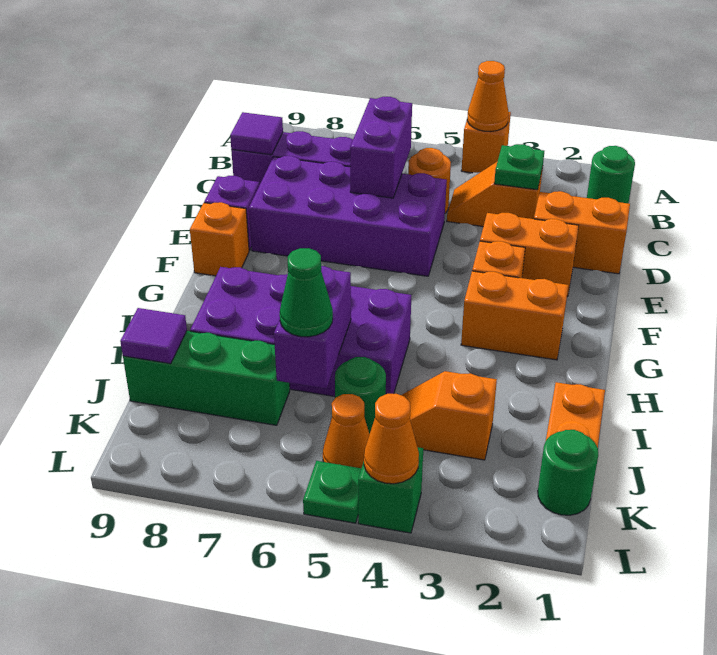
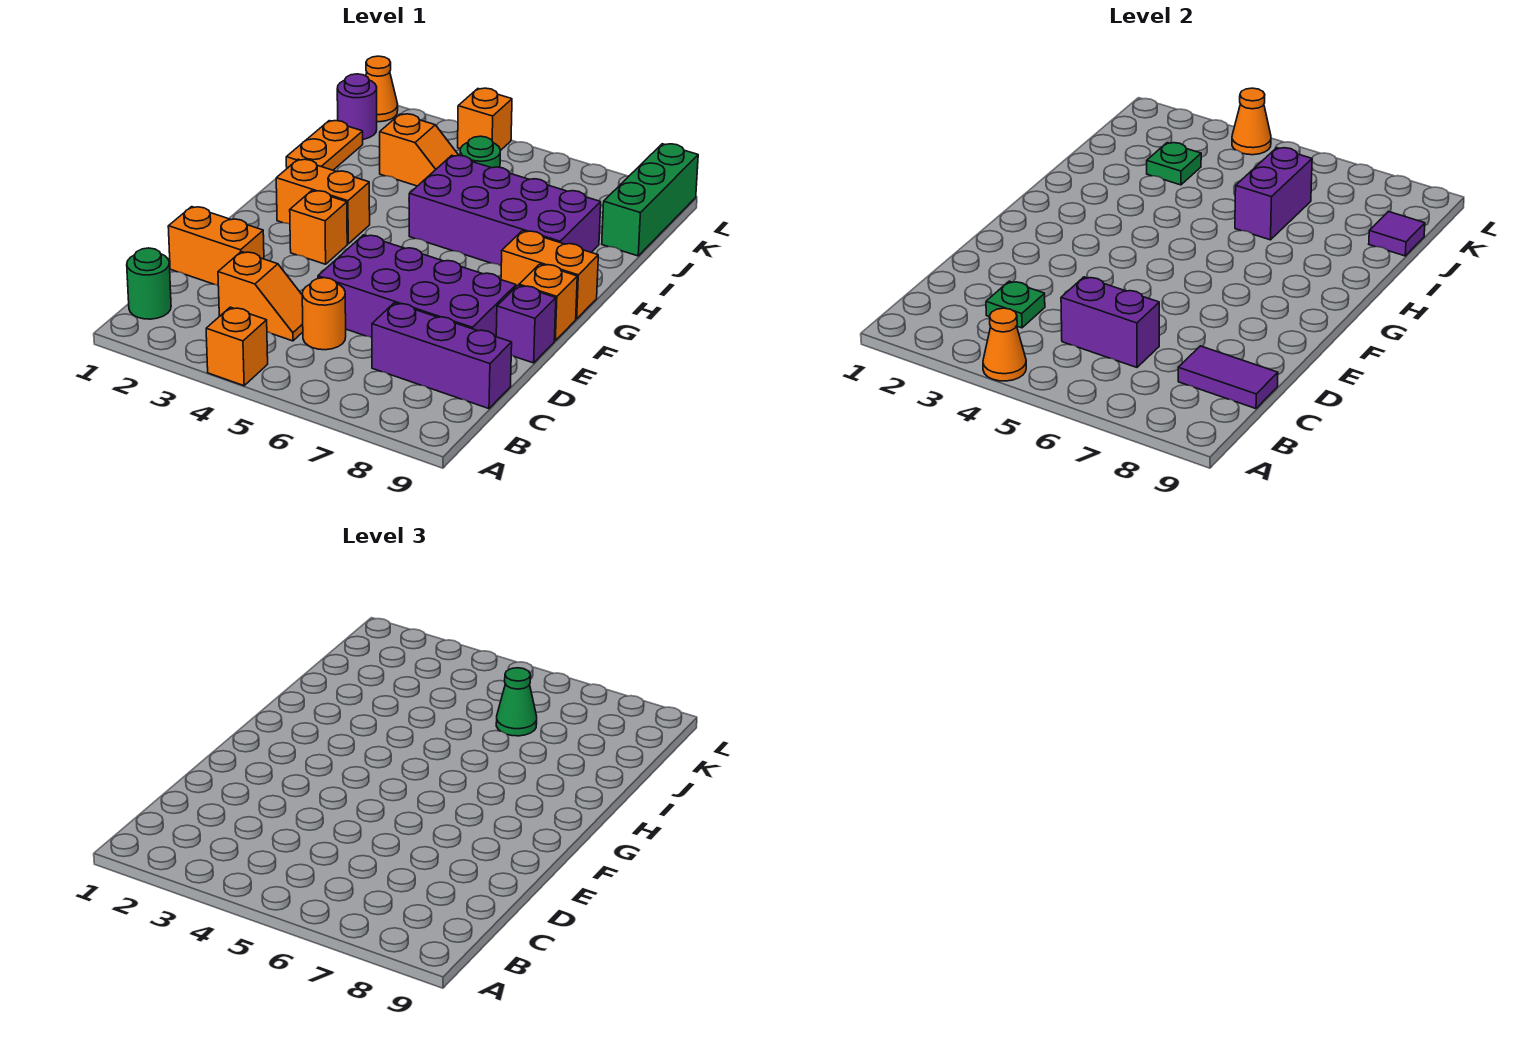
purple 1x2 brick [350,97,412,198] -> purple 1x2 brick turned to [1061,277,1159,367]
purple 1x1 tile [230,112,283,155] -> purple 1x2 tile [1178,346,1278,409]
orange 1x2 brick [480,213,579,297] -> orange 1x2 brick moved to [501,231,598,319]
green 1x3 brick [123,331,290,425] -> green 1x3 brick turned to [602,144,698,256]
green 1x1 round brick [538,430,598,515] -> purple 1x1 round brick [337,74,377,139]
orange 1x1 cone [323,394,370,468] -> orange 1x1 cone moved to [366,56,398,122]
green 1x1 brick [358,447,423,533] -> orange 1x1 brick [458,88,512,151]
green 1x1 plate [303,461,361,523] -> green 1x1 plate moved to [1147,143,1201,185]

